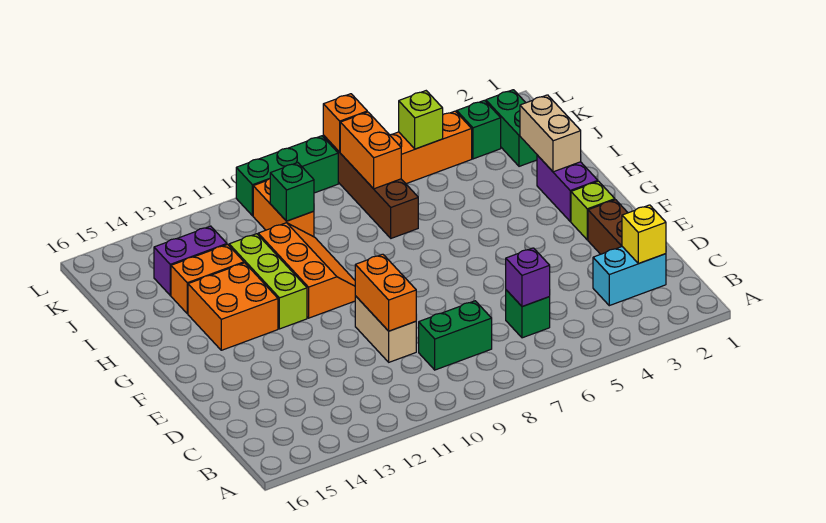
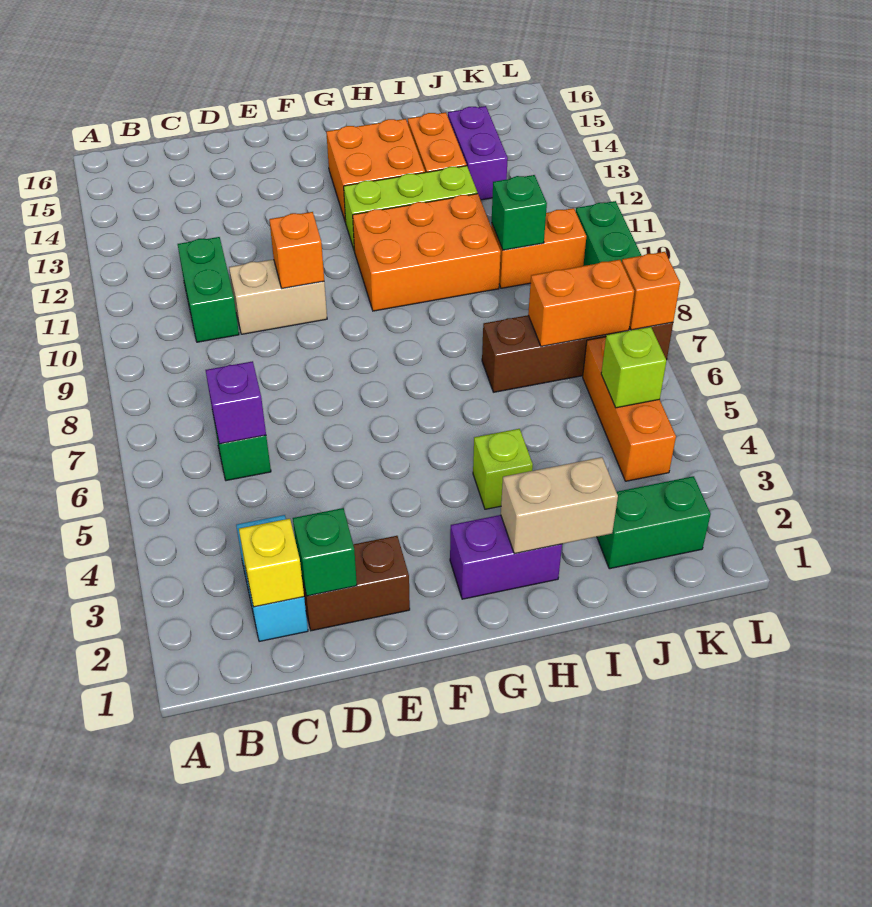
green 1x2 brick [419,301,492,370] -> green 1x2 brick moved to [178,237,239,342]
orange 1x2 brick [355,254,416,331] -> orange 1x1 brick [269,212,324,288]
lime 1x1 brick [571,181,615,240] -> lime 1x1 brick moved to [473,429,533,509]
orange 2x3 slope [258,223,355,318] -> orange 2x3 brick [353,194,501,311]
green 1x1 brick [457,100,501,159] -> green 1x1 brick moved to [293,508,357,596]

